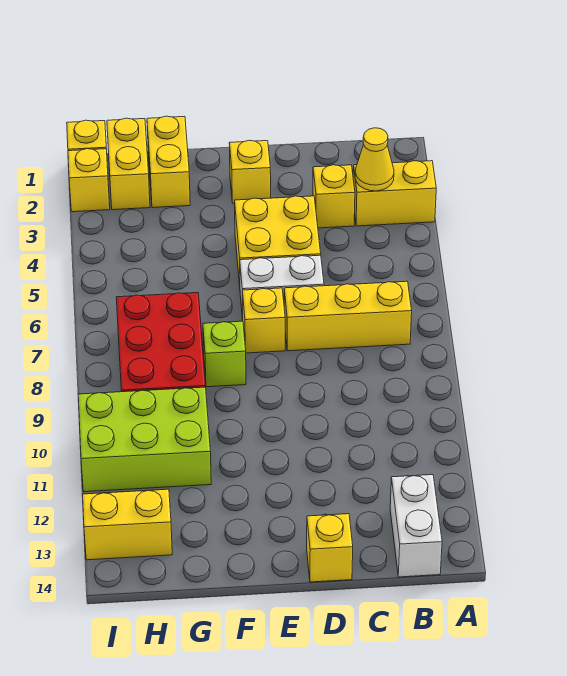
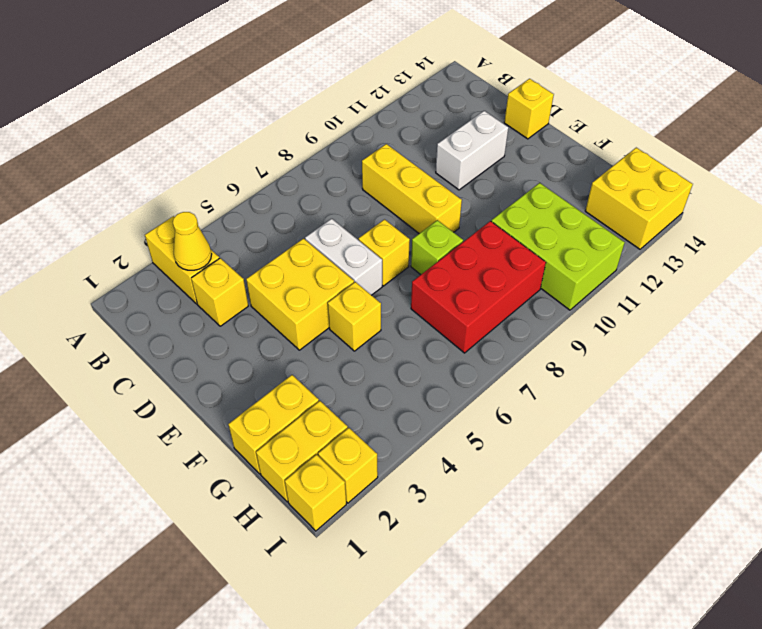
yellow 1x3 brick [284,281,412,351] -> yellow 1x3 brick moved to [362,144,462,234]
white 1x2 brick [390,475,442,577] -> white 1x2 brick moved to [436,111,508,190]
yellow 1x1 brick [229,140,271,203] -> yellow 1x1 brick moved to [328,282,381,351]
yellow 1x2 brick [83,489,172,560] -> yellow 2x2 brick [585,148,693,249]

